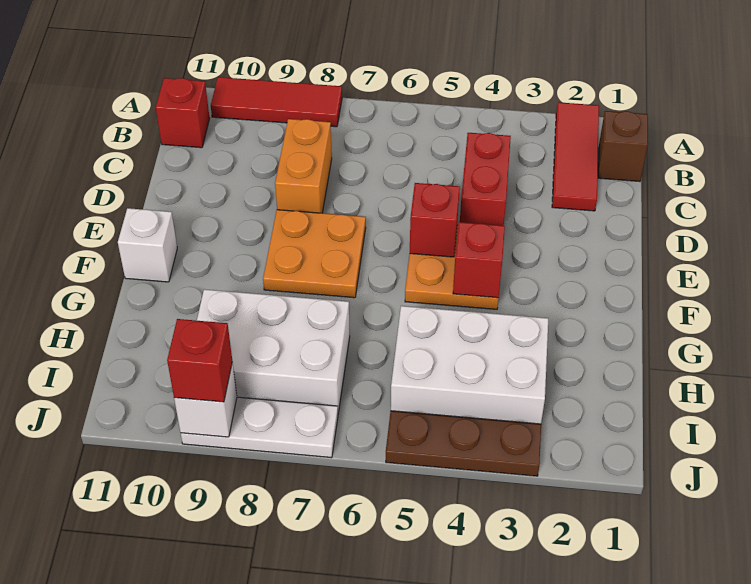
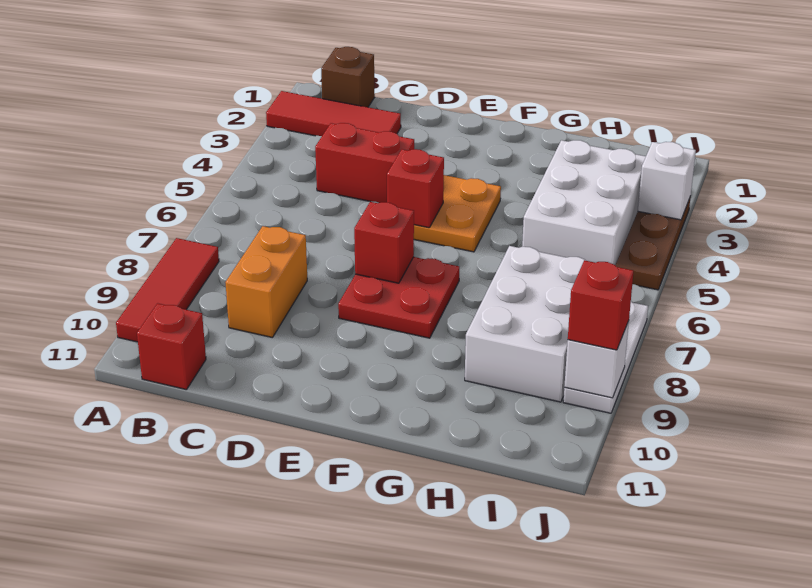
orange 1x2 brick [275,119,332,213] -> orange 1x2 brick turned to [225,226,307,338]
orange 2x2 plate [263,210,366,298] -> red 2x2 plate [338,257,459,338]
red 1x1 brick [453,222,505,298] -> red 1x1 brick moved to [354,202,414,283]
white 1x1 brick [118,208,177,282] -> white 1x1 brick moved to [638,142,696,220]

